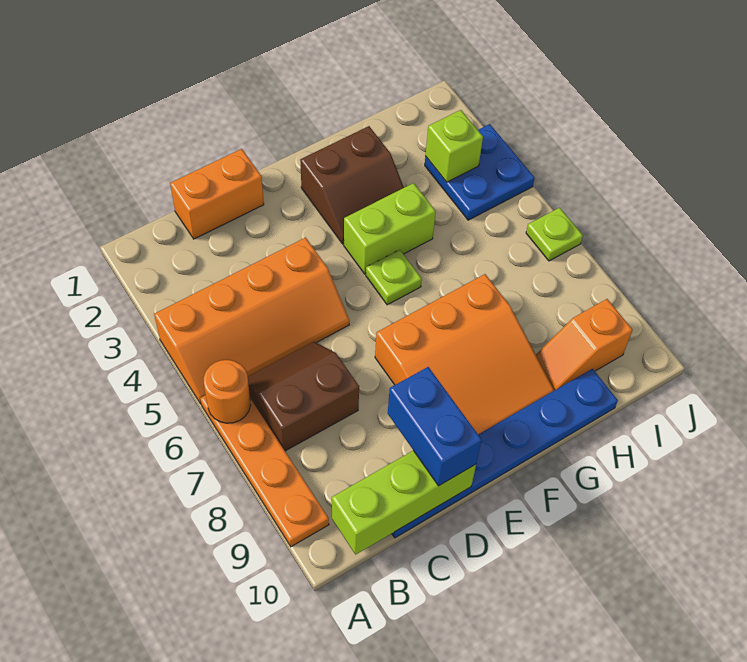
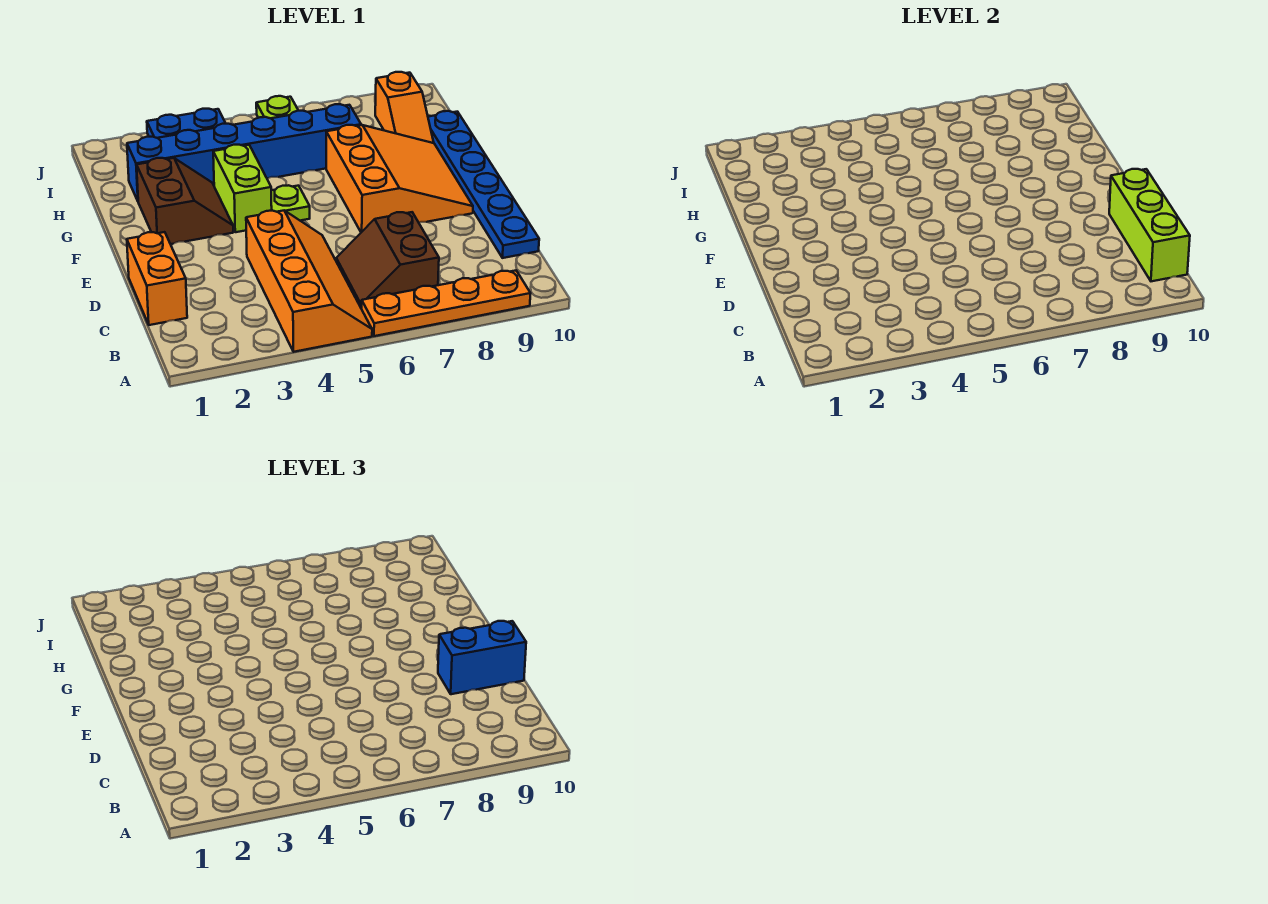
orange 1x1 round brick [204,360,251,423] -> none
none -> blue 1x6 brick [127,104,361,201]
lime 1x1 brick [425,110,483,182] -> none

